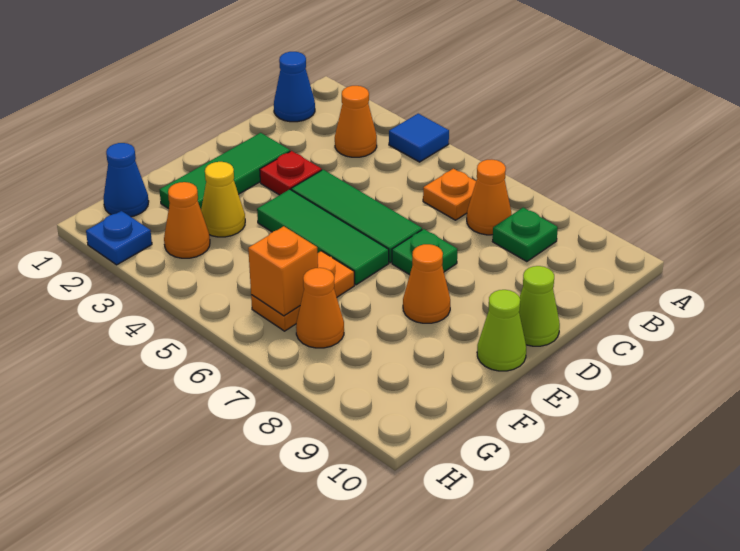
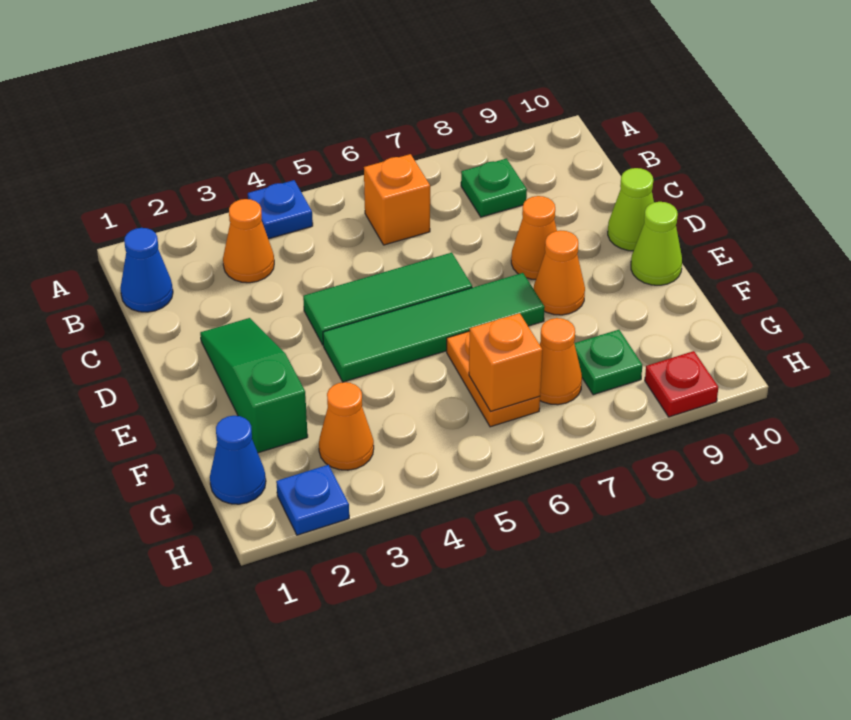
blue 1x1 tile [389,114,449,162] -> blue 1x1 plate [248,180,313,239]
orange 1x1 plate [423,169,476,220] -> orange 1x1 brick [364,154,430,245]
orange 1x1 cone [467,159,512,235] -> orange 1x1 cone moved to [511,196,557,279]
green 1x3 tile [160,133,290,209] -> green 1x3 slope [200,318,308,453]
red 1x1 plate [260,151,322,195] -> red 1x1 plate moved to [645,351,718,417]
green 1x1 plate [392,229,457,275] -> green 1x1 plate moved to [574,330,642,395]
green 1x3 tile [257,189,389,285] -> green 1x4 tile [323,273,545,382]
yellow 1x1 cone [201,162,245,237] -> none

